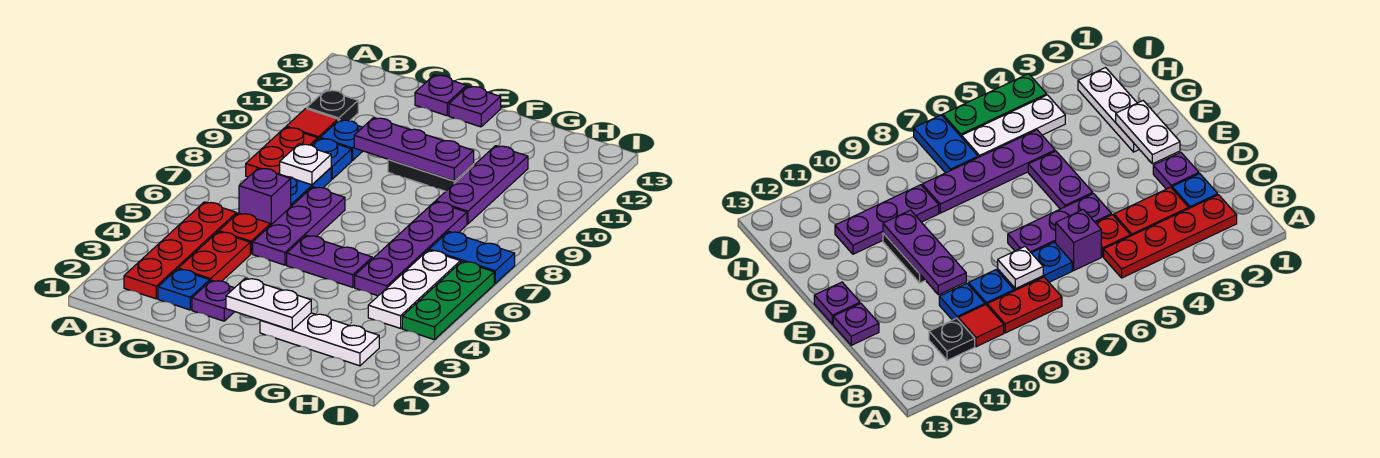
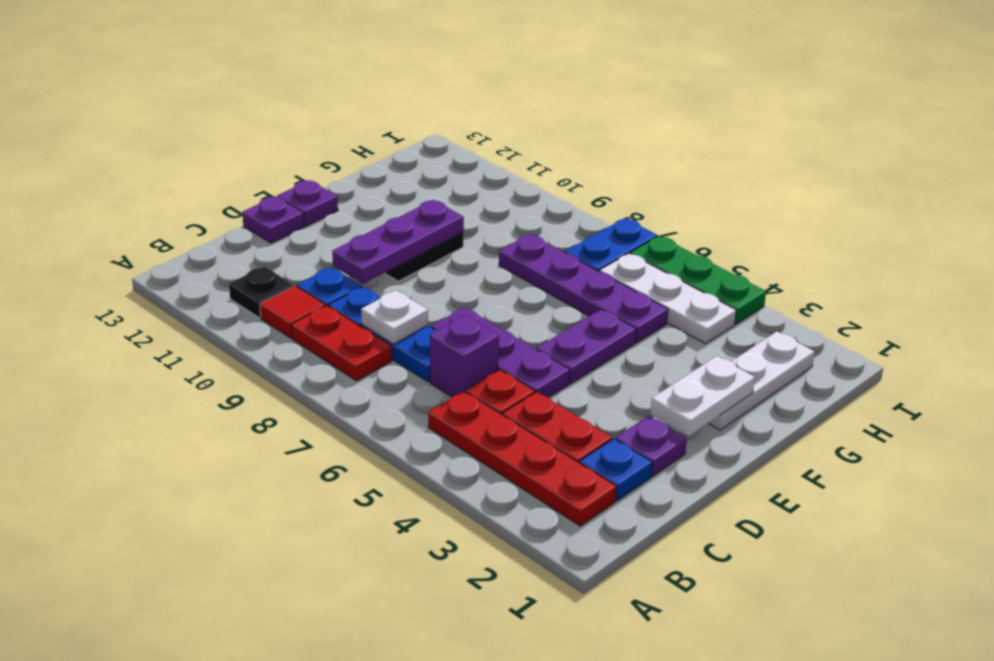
purple 1x3 plate [436,146,528,224] -> none

